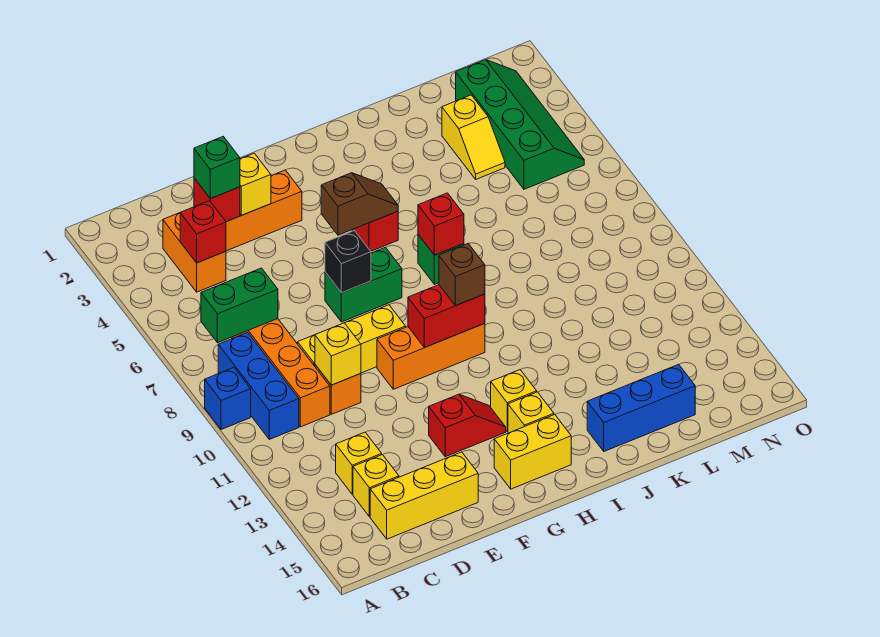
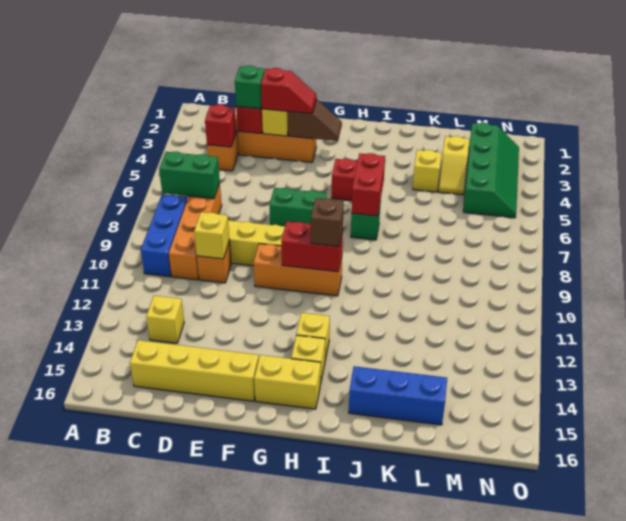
blue 1x1 brick [205,368,251,429] -> none
yellow 1x1 brick [353,455,399,517] -> yellow 1x1 brick moved to [413,150,442,192]
yellow 1x3 brick [370,452,478,539] -> yellow 1x4 brick [130,340,259,401]
black 1x1 brick [325,231,371,293] -> none
red 1x2 slope [429,394,506,457] -> red 1x2 slope moved to [261,68,316,114]
brown 1x2 slope [321,173,398,235] -> brown 1x2 slope moved to [288,99,342,141]
red 1x1 brick [418,193,464,255] -> red 1x2 brick [351,153,385,216]

